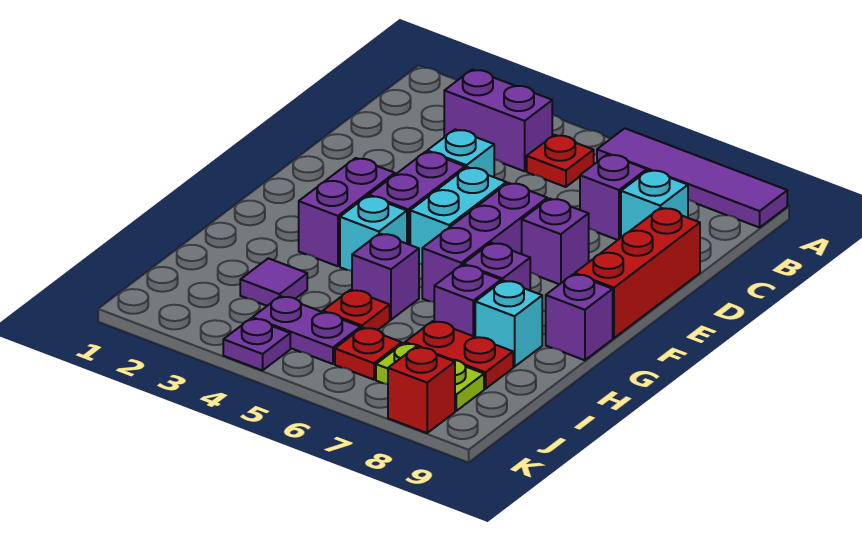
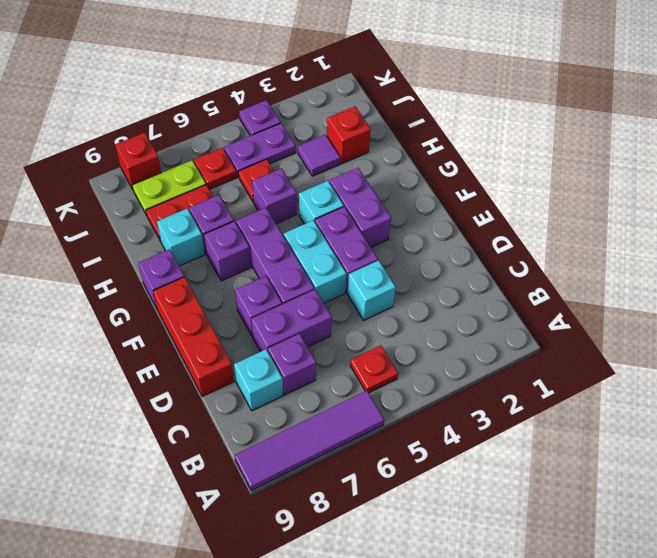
purple 1x2 brick [444,70,552,171] -> purple 1x2 brick moved to [251,289,332,351]
none -> red 1x1 brick [327,107,371,164]

